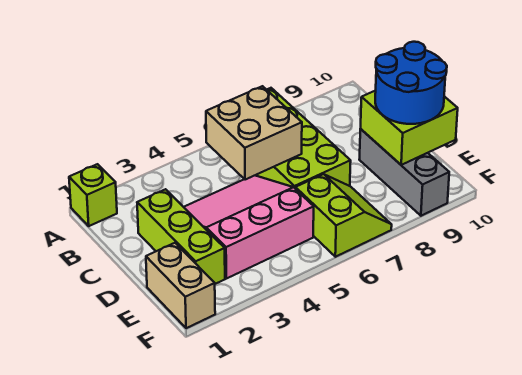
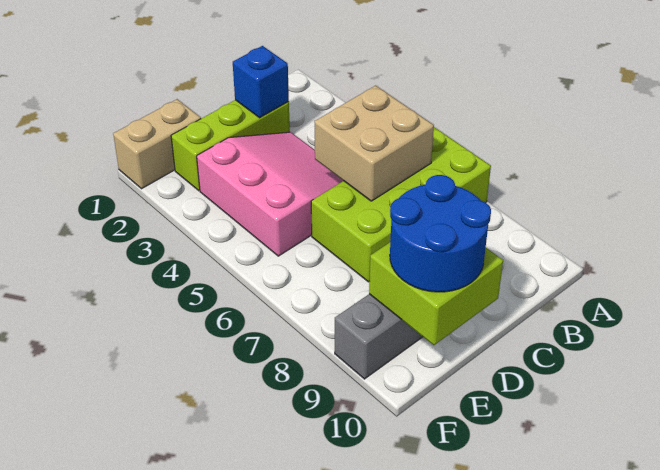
lime 1x1 brick [69,164,117,226] -> none
none -> blue 1x1 brick [233,46,289,118]
lime 2x2 slope [295,174,392,257] -> none

